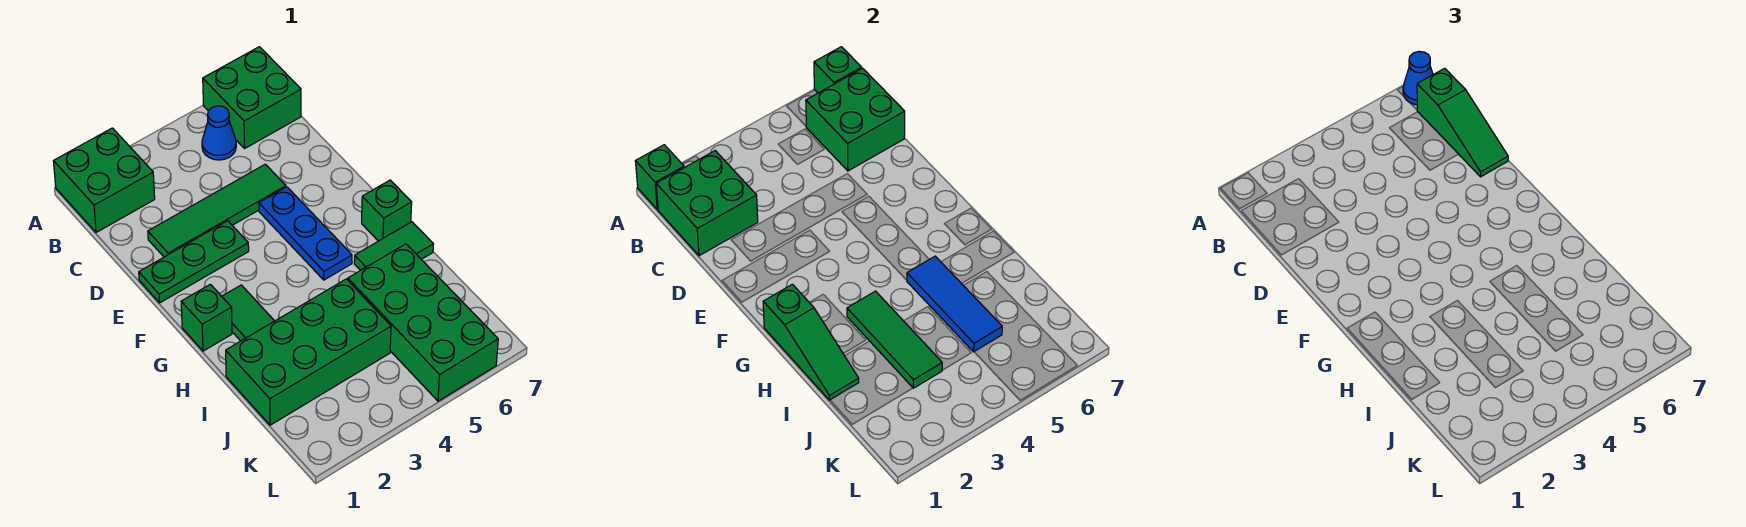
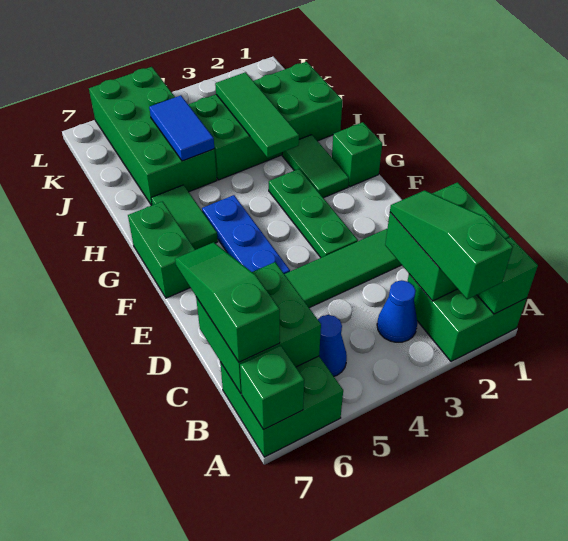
blue 1x1 cone [1403,51,1433,105] -> blue 1x1 cone moved to [377,280,417,342]
green 1x3 plate [139,221,249,303] -> green 1x3 plate turned to [269,169,358,258]
green 1x3 slope [763,284,859,400] -> green 1x3 slope moved to [390,190,513,299]
green 1x1 brick [362,180,412,241] -> green 1x2 brick [128,201,195,298]
blue 1x3 tile [907,256,1002,352] -> blue 1x2 tile [149,95,214,161]
green 1x2 tile [354,222,433,270] -> green 1x2 tile turned to [151,185,218,250]

